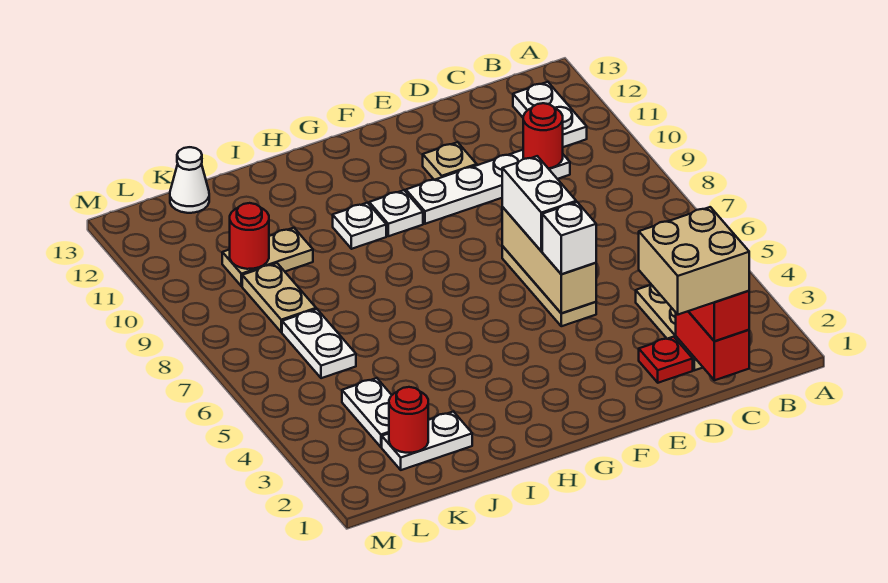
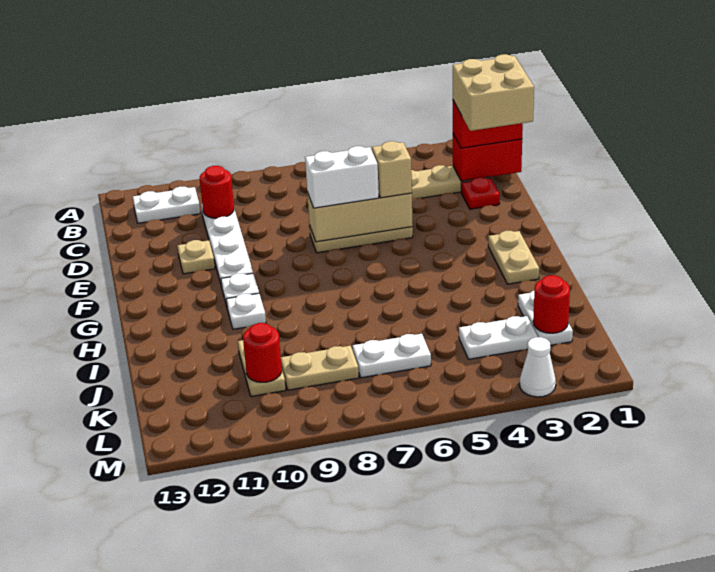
white 1x1 brick [542,202,596,274] -> tan 1x1 brick [372,141,412,198]
none -> tan 1x2 plate [488,230,539,284]
white 1x1 cone [170,147,209,213] -> white 1x1 cone moved to [520,337,556,397]

